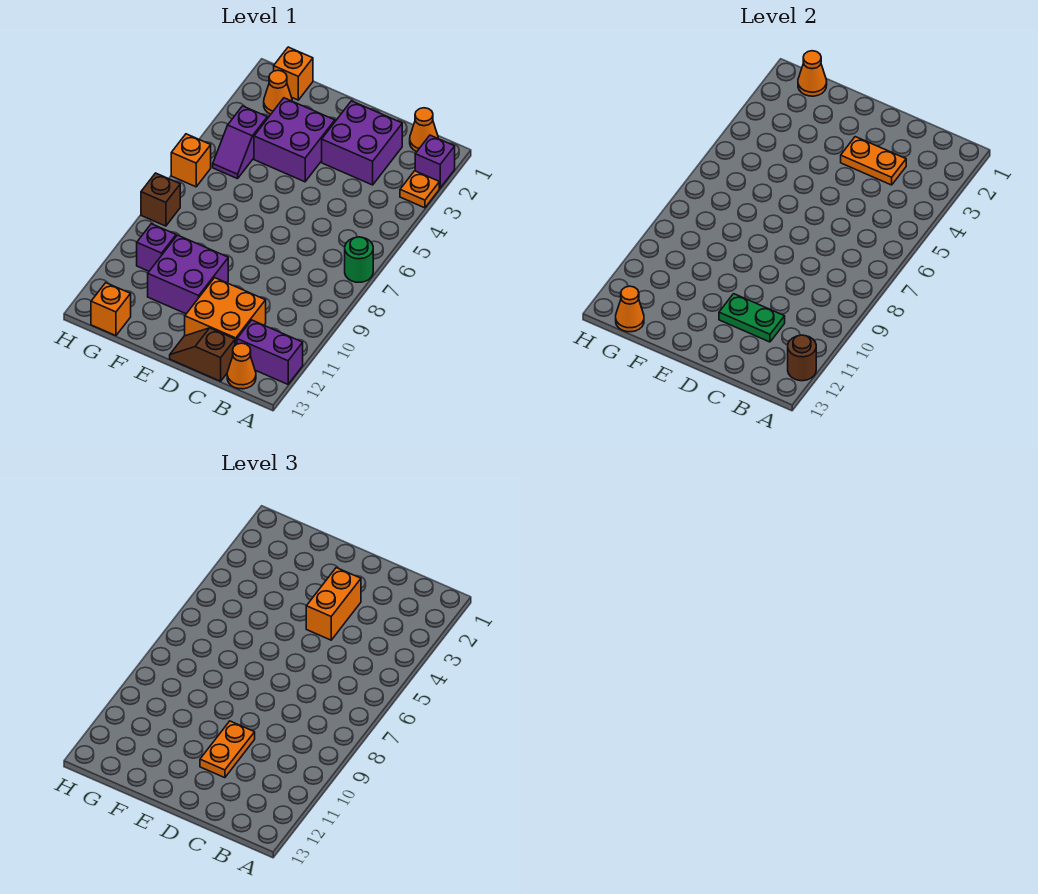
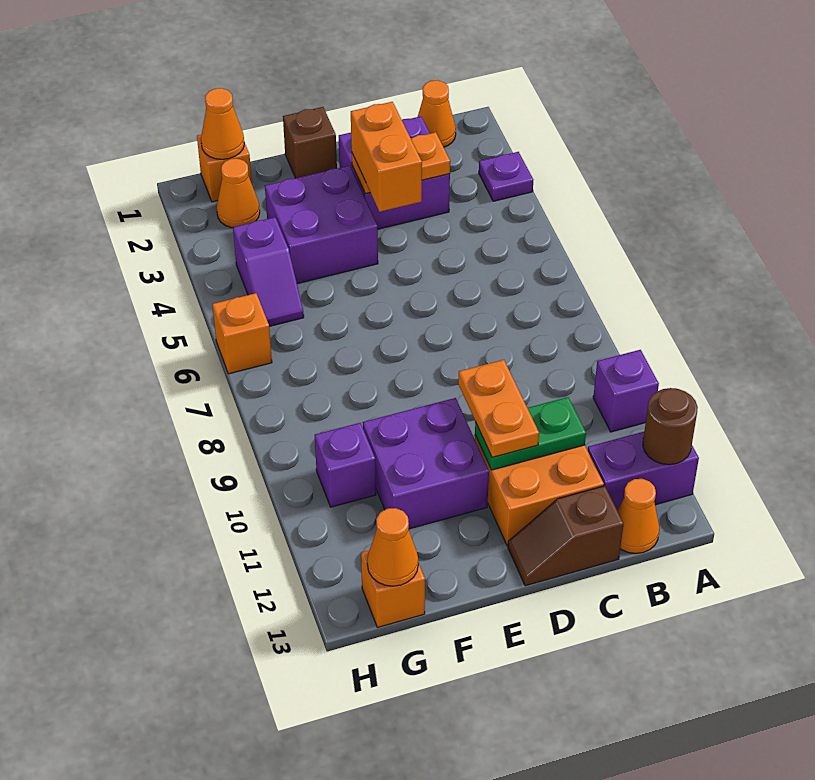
purple 1x1 brick [415,135,455,188] -> purple 1x1 brick moved to [593,350,659,432]
orange 1x1 plate [400,171,439,208] -> purple 1x1 plate [479,152,533,201]
green 1x1 round brick [345,237,373,282] -> none
brown 1x1 brick [141,173,180,226] -> brown 1x1 brick moved to [283,107,337,178]

